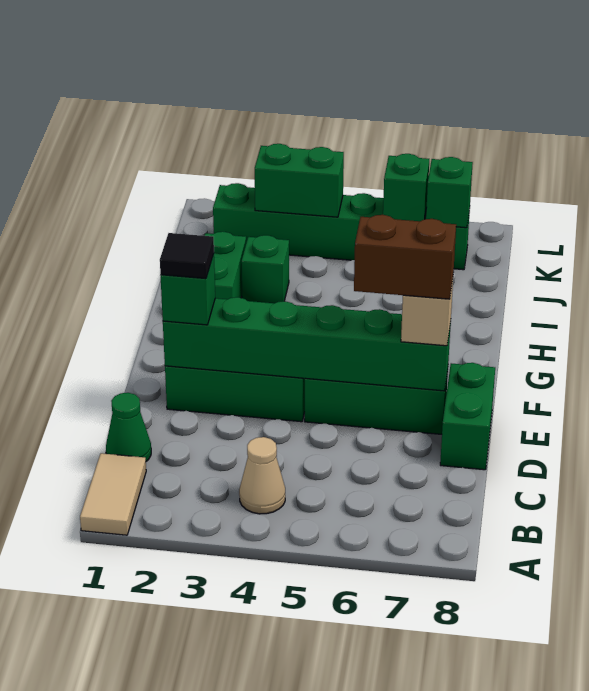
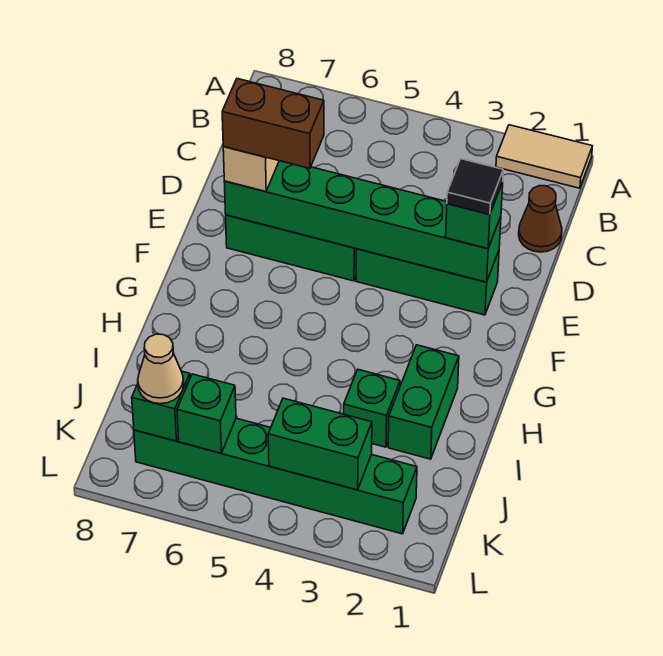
tan 1x2 tile [80,453,146,535] -> tan 1x2 tile turned to [496,125,592,188]
tan 1x1 cone [239,437,285,514] -> tan 1x1 cone moved to [138,334,184,404]
green 1x1 cone [106,393,151,461] -> brown 1x1 cone [519,186,562,252]
green 1x2 brick [440,363,495,470] -> none

